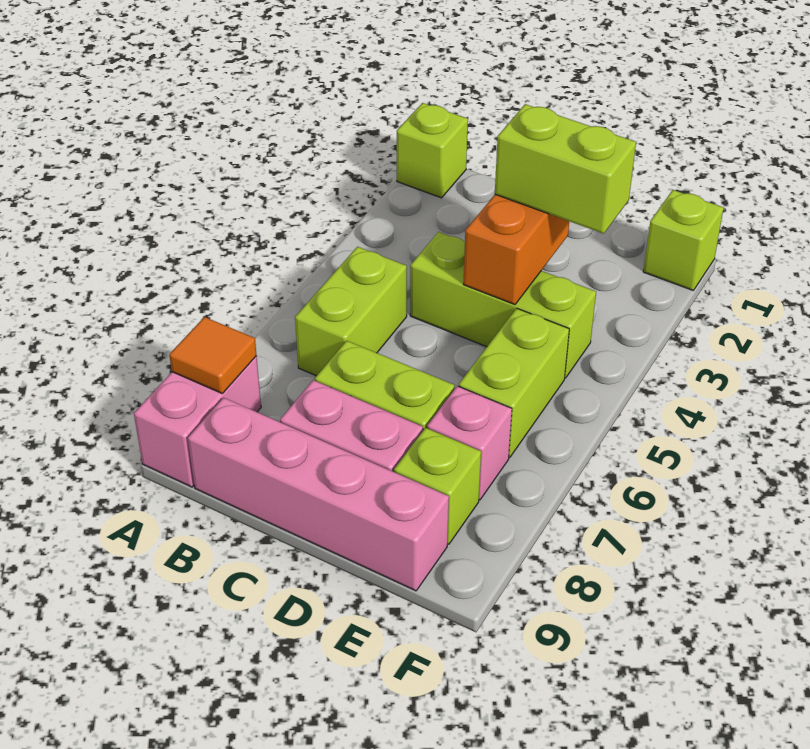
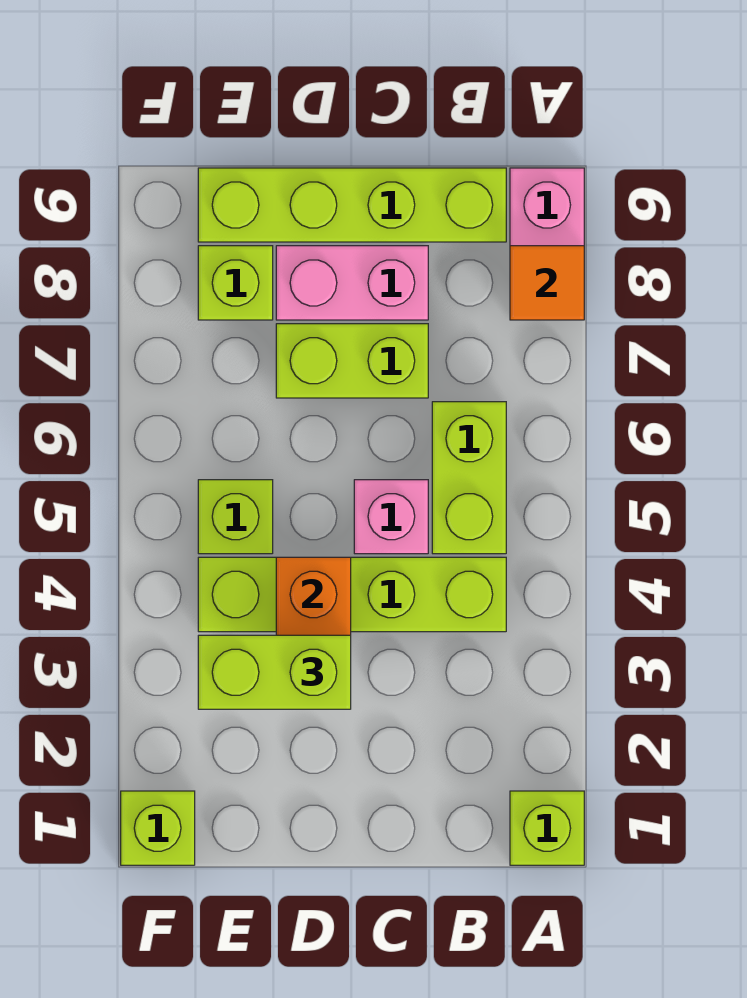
pink 1x4 brick [188,398,449,591] -> lime 1x4 brick [198,168,506,242]
lime 1x3 brick [410,232,596,378] -> lime 1x4 brick [198,557,506,632]
lime 1x2 brick [459,308,569,457] -> lime 1x1 brick [198,480,273,554]
pink 1x1 brick [427,386,512,500] -> pink 1x1 brick moved to [354,480,428,554]

